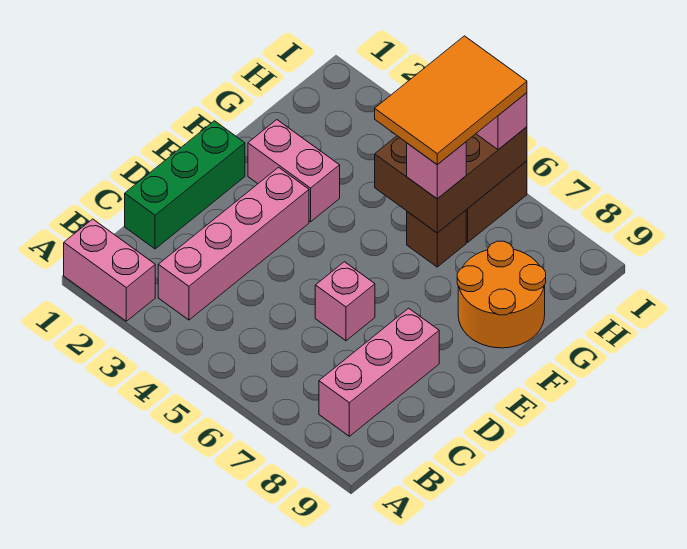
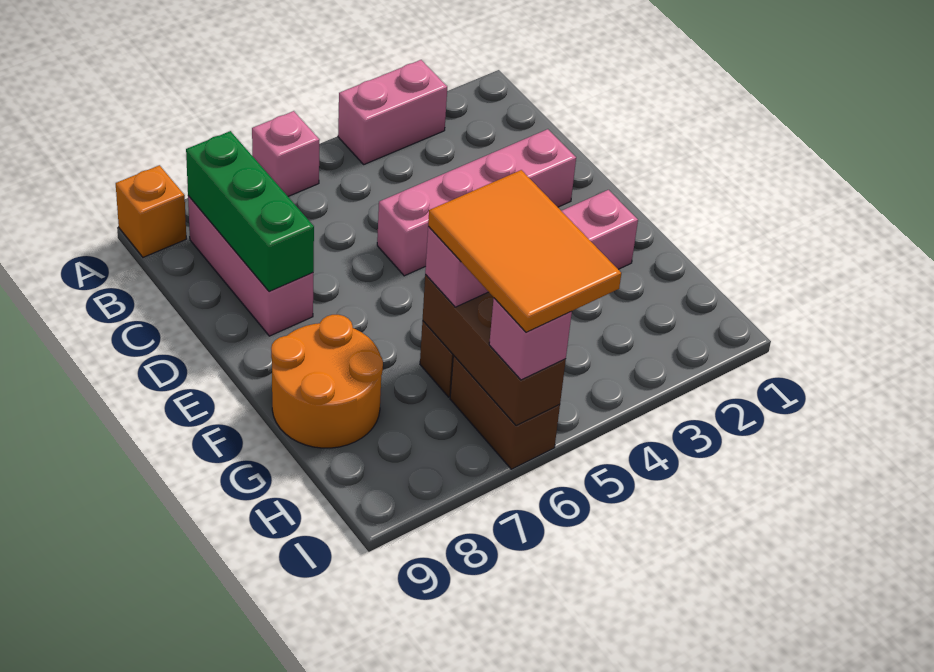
pink 1x2 brick [64,219,155,321] -> pink 1x2 brick moved to [338,60,447,164]
none -> orange 1x1 brick [116,165,186,257]
pink 1x4 brick [158,167,309,320] -> pink 1x4 brick turned to [377,129,576,276]
green 1x3 brick [125,121,245,249] -> green 1x3 brick moved to [186,131,314,292]
pink 1x1 brick [315,262,375,341] -> pink 1x1 brick moved to [252,111,319,196]
brown 2x3 brick [375,127,527,233] -> brown 1x3 brick [423,275,566,426]

